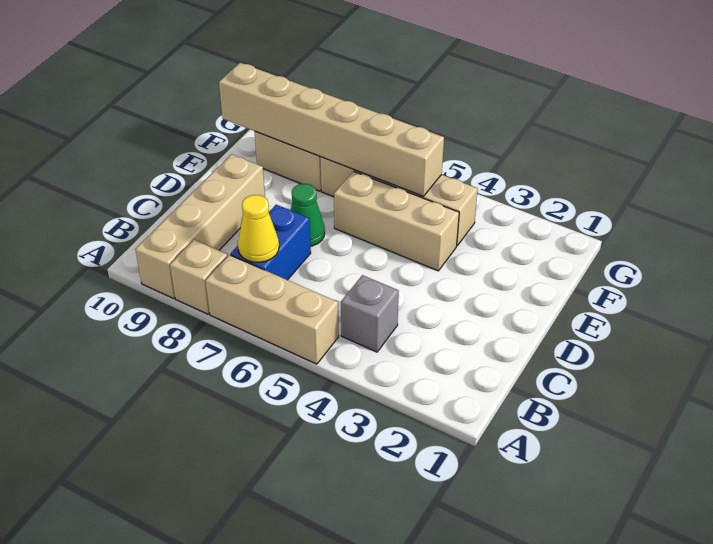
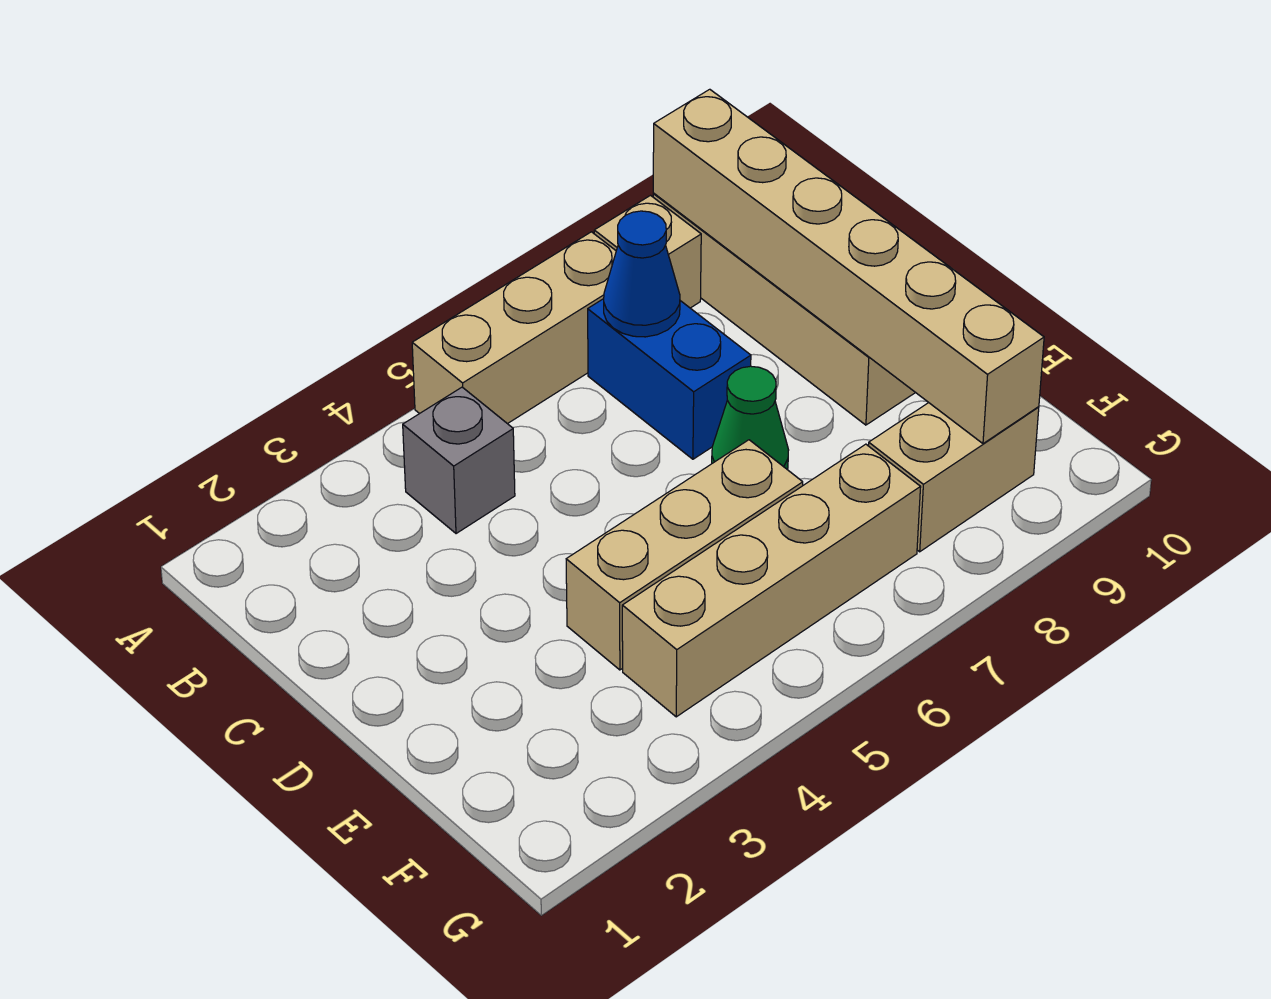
yellow 1x1 cone [238,195,279,262] -> blue 1x1 cone [604,211,680,337]
tan 1x6 brick [219,63,444,196] -> tan 1x6 brick turned to [653,89,1044,444]

